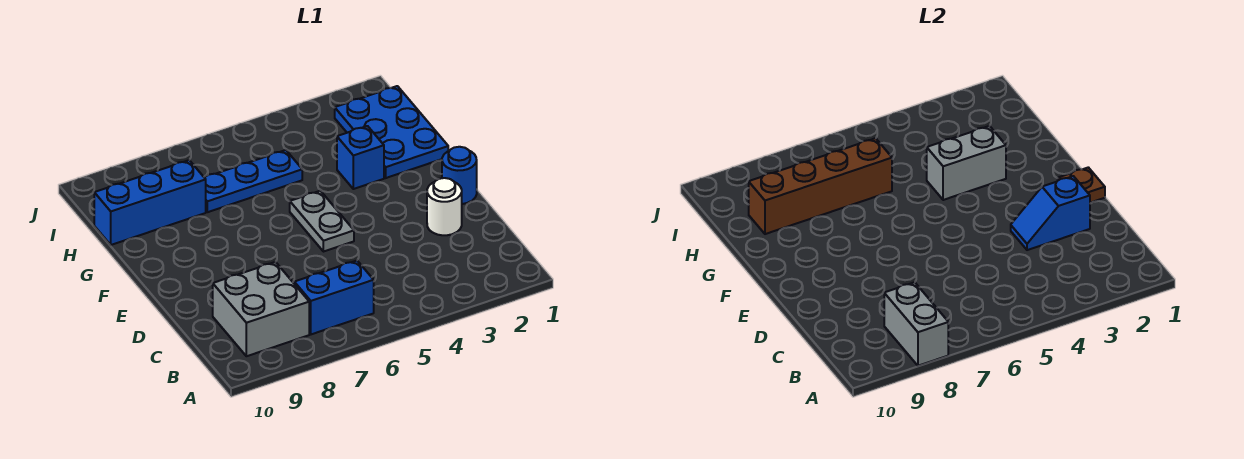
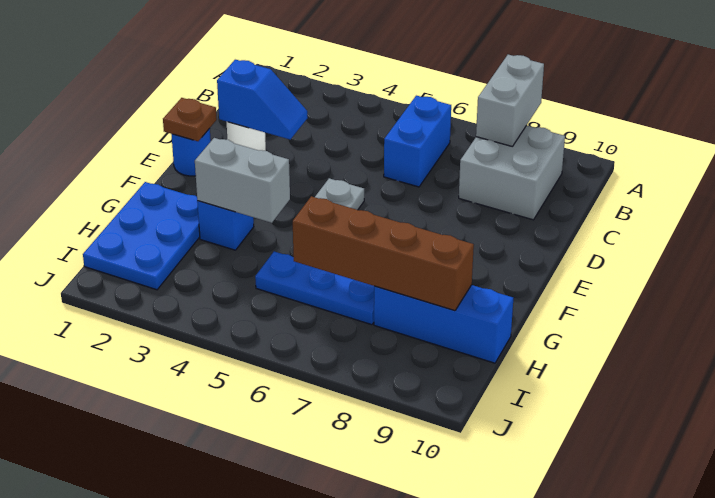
blue 1x2 brick [294,261,374,334] -> blue 1x2 brick turned to [384,96,451,187]

